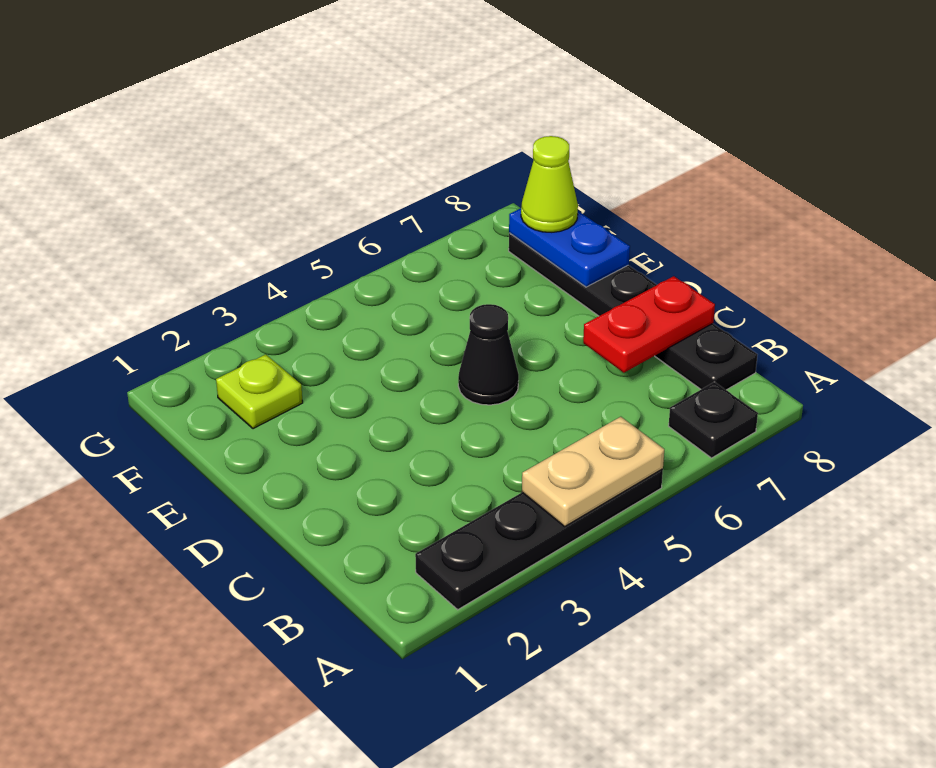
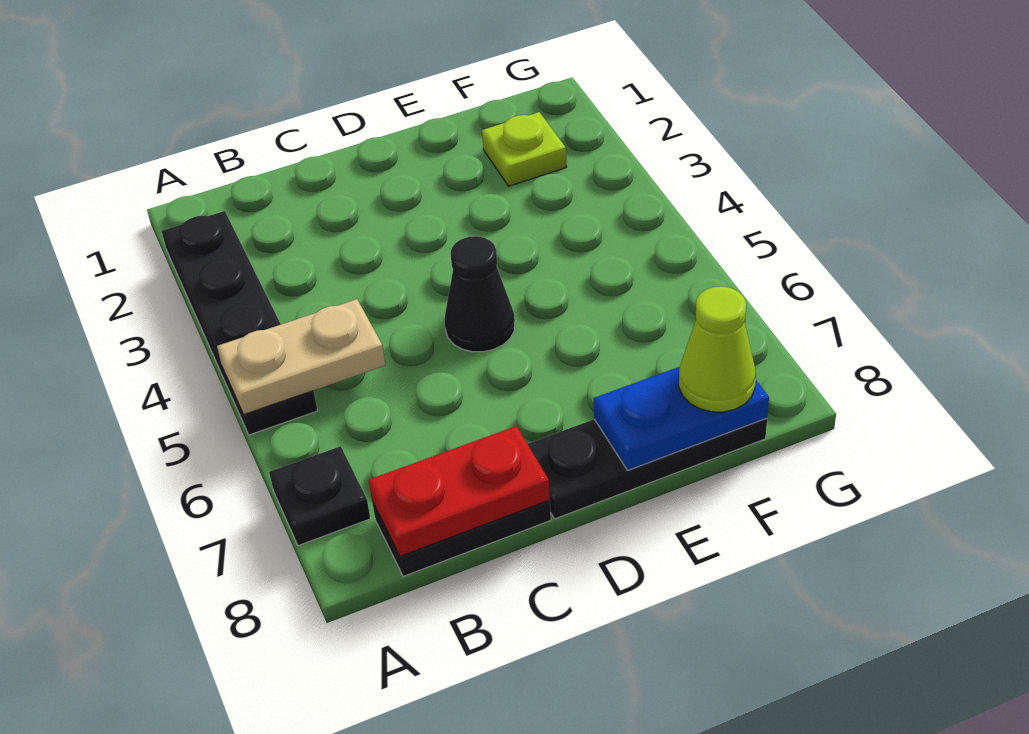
tan 1x2 plate [522,417,664,526] -> tan 1x2 plate turned to [217,299,385,414]
red 1x2 plate [583,276,715,373] -> red 1x2 plate turned to [369,426,550,556]

